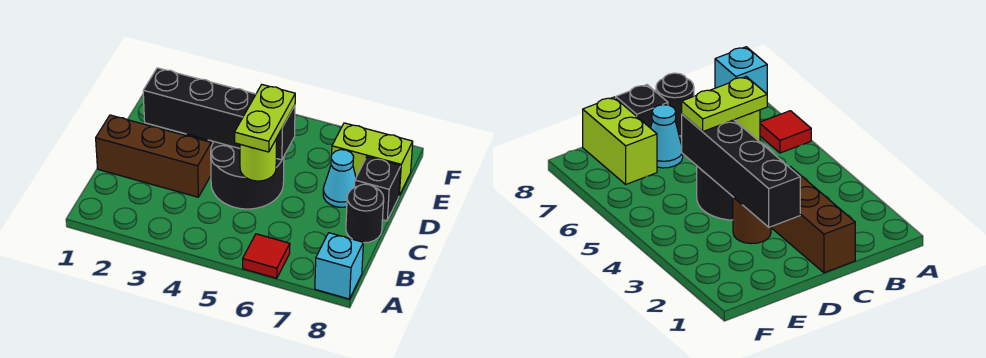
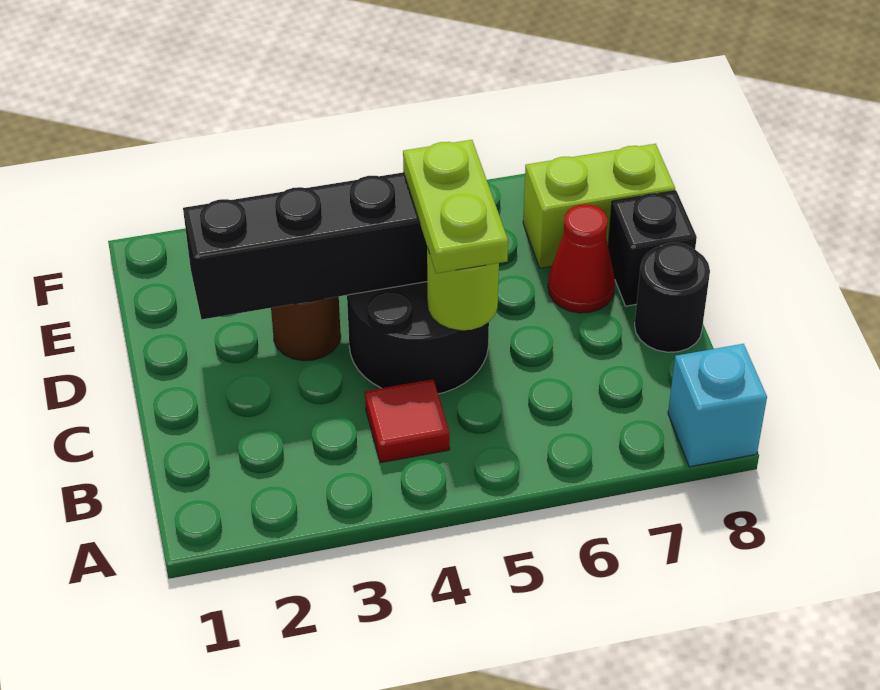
red 1x1 tile [243,234,290,278] -> red 1x1 tile moved to [365,379,450,463]
brown 1x3 brick [96,115,211,197] -> none
cyan 1x1 cone [323,150,356,207] -> red 1x1 cone [548,204,615,313]

